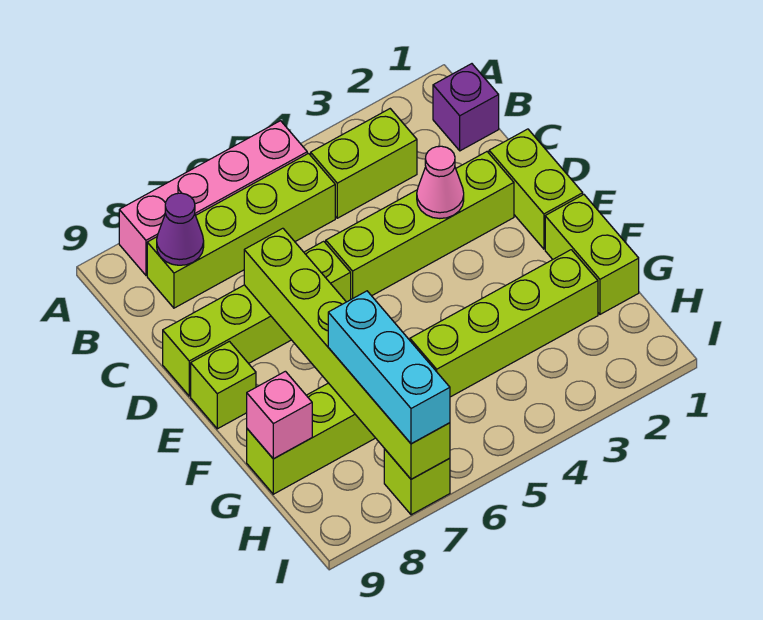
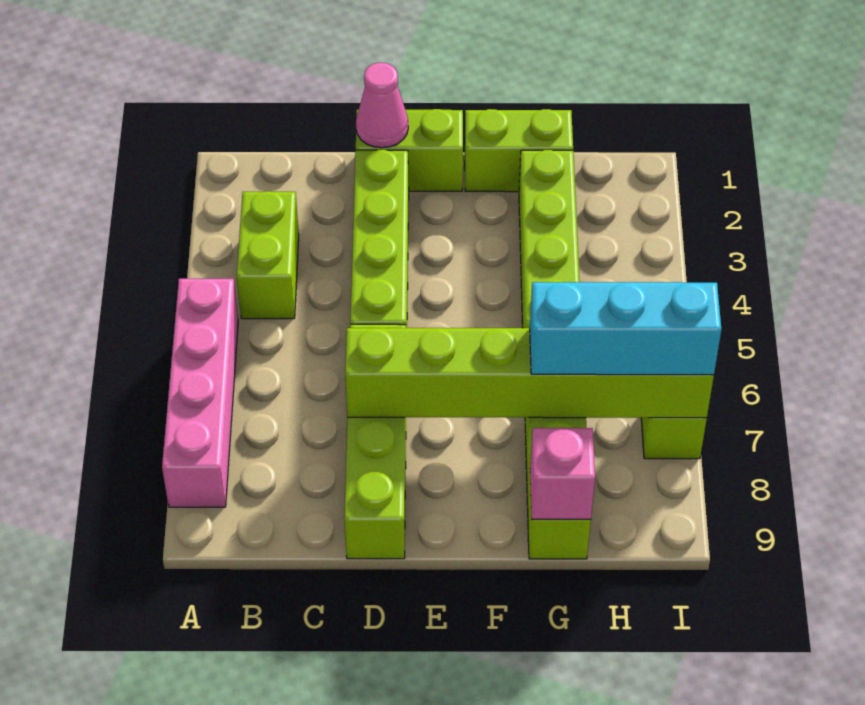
purple 1x1 brick [433,64,499,151] -> none
lime 1x4 brick [147,154,335,308] -> none
purple 1x1 cone [157,193,204,265] -> none
pink 1x1 cone [417,146,464,219] -> pink 1x1 cone moved to [356,63,408,148]
lime 1x1 brick [191,341,256,429] -> none

